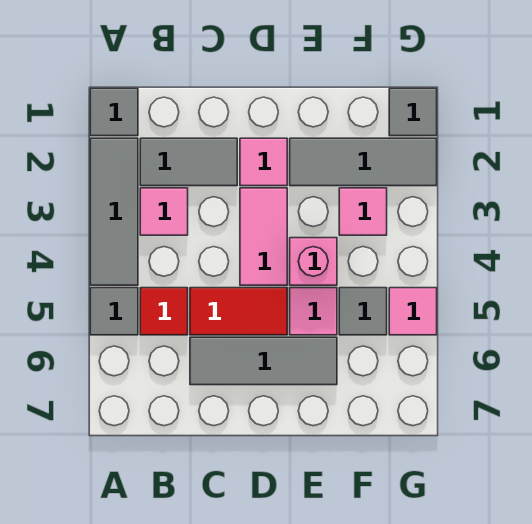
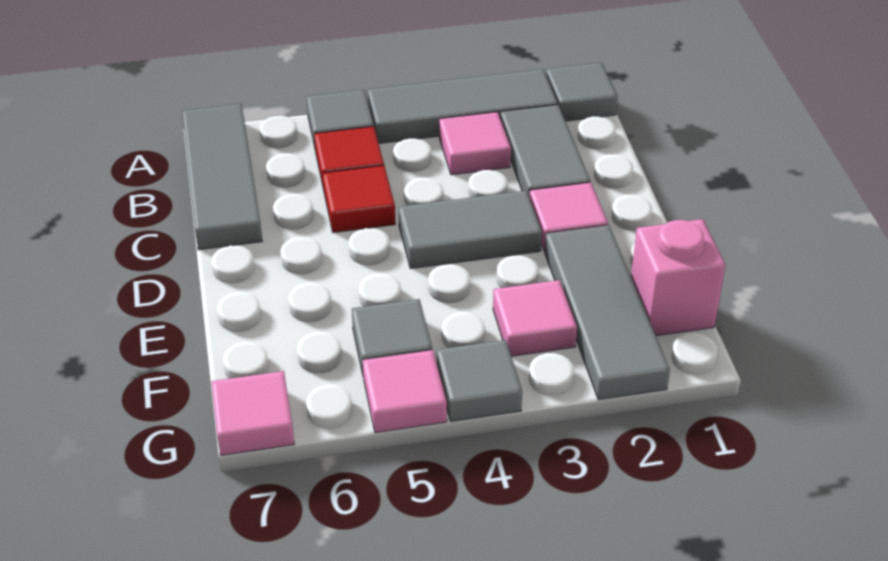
red 1x2 tile [190,288,287,335] -> red 1x1 tile [323,166,395,233]
grey 1x3 tile [190,337,337,385] -> grey 1x3 tile moved to [182,104,262,250]
pink 1x2 tile [240,188,287,285] -> grey 1x2 tile [399,191,542,269]
pink 1x1 brick [290,238,337,285] -> pink 1x1 brick moved to [631,219,725,336]
pink 1x1 tile [290,288,337,335] -> pink 1x1 tile moved to [211,371,294,455]
grey 1x1 tile [389,88,437,136] -> grey 1x1 tile moved to [437,340,522,421]

